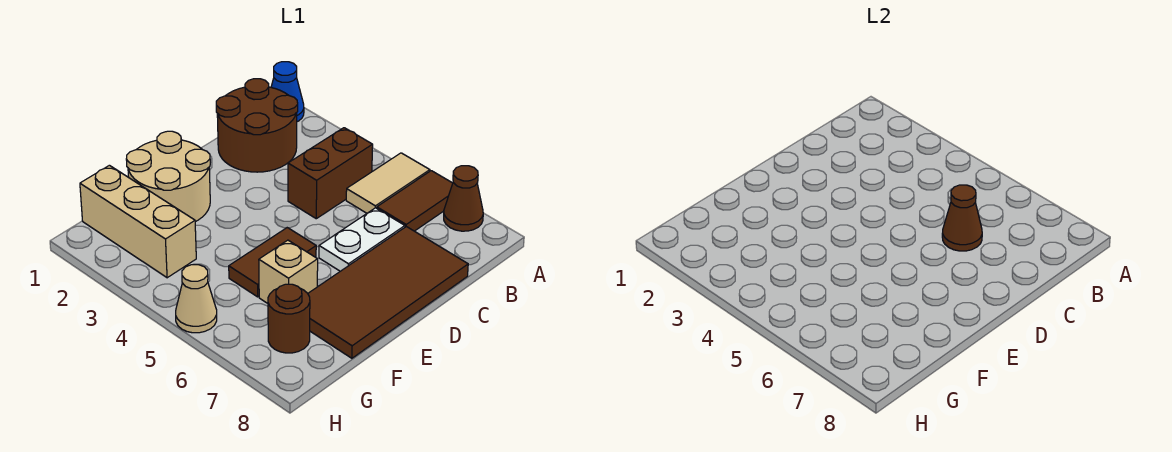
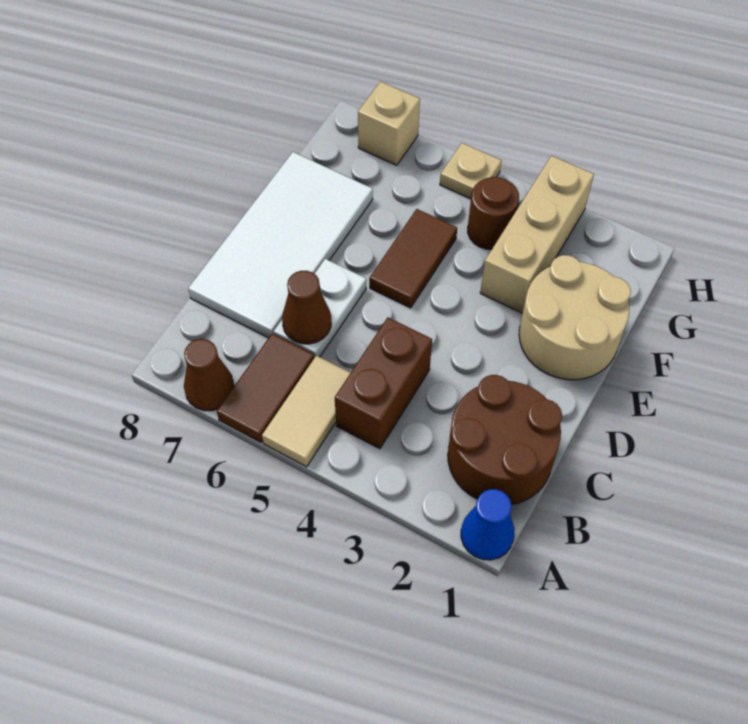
brown 2x4 tile [308,227,468,358] -> white 2x4 tile [188,152,373,338]
tan 1x1 brick [259,240,318,303] -> tan 1x1 brick moved to [358,82,420,165]
tan 1x3 brick [80,165,196,278] -> tan 1x3 brick turned to [480,156,594,313]
brown 1x1 round brick [268,284,310,353] -> brown 1x1 round brick moved to [468,177,519,249]
tan 1x1 cone [176,265,217,333] -> tan 1x1 plate [440,143,501,199]

